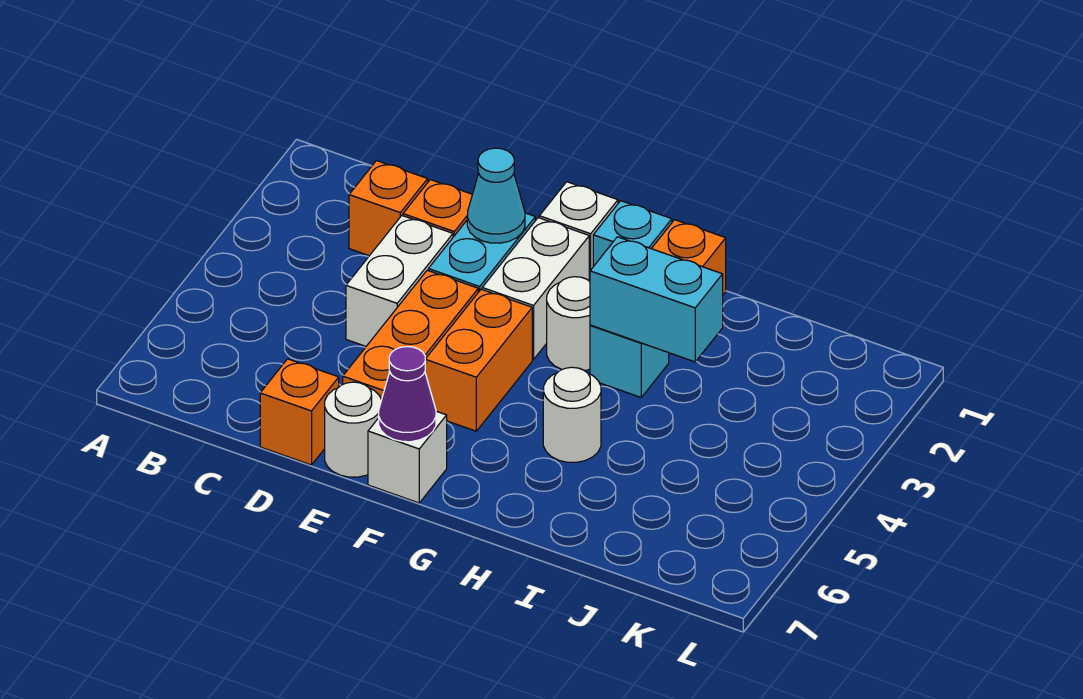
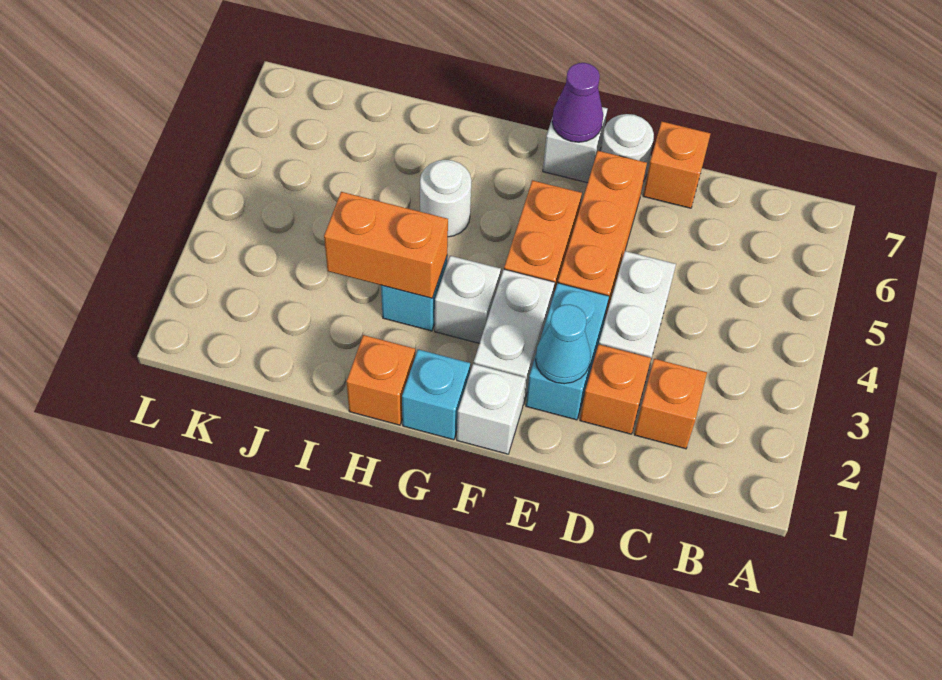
white 1x1 round brick [547,277,590,371] -> white 1x1 brick [435,256,501,343]
cyan 1x2 brick [590,237,723,362] -> orange 1x2 brick [324,192,448,298]

